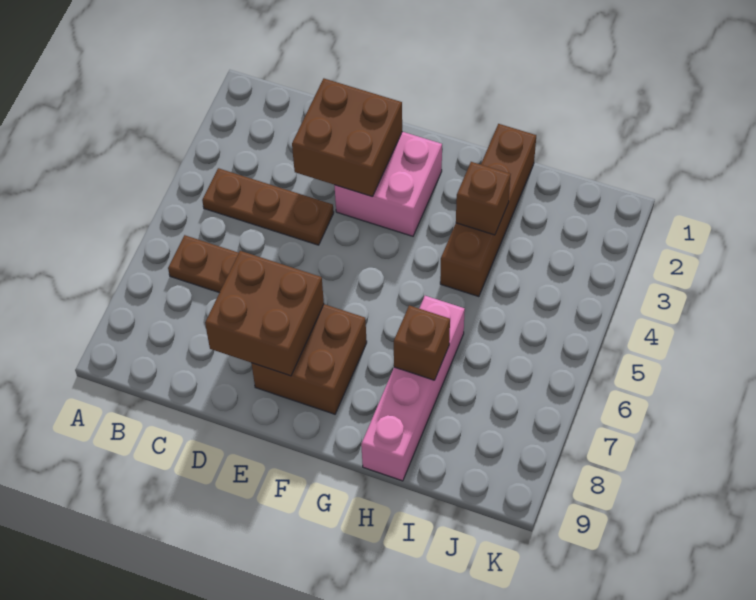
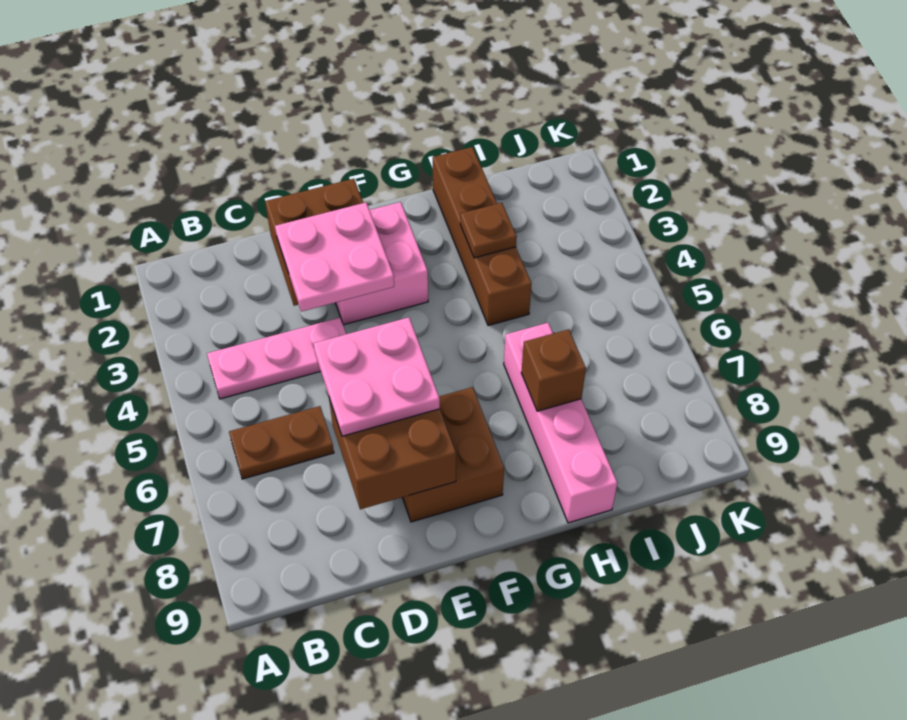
brown 1x3 plate [202,168,334,245] -> pink 1x3 plate [207,317,346,399]
none -> pink 2x2 plate [275,203,394,312]
none -> pink 2x2 plate [313,317,440,436]
brown 1x1 brick [456,162,511,235] -> brown 1x1 plate [460,203,517,258]

